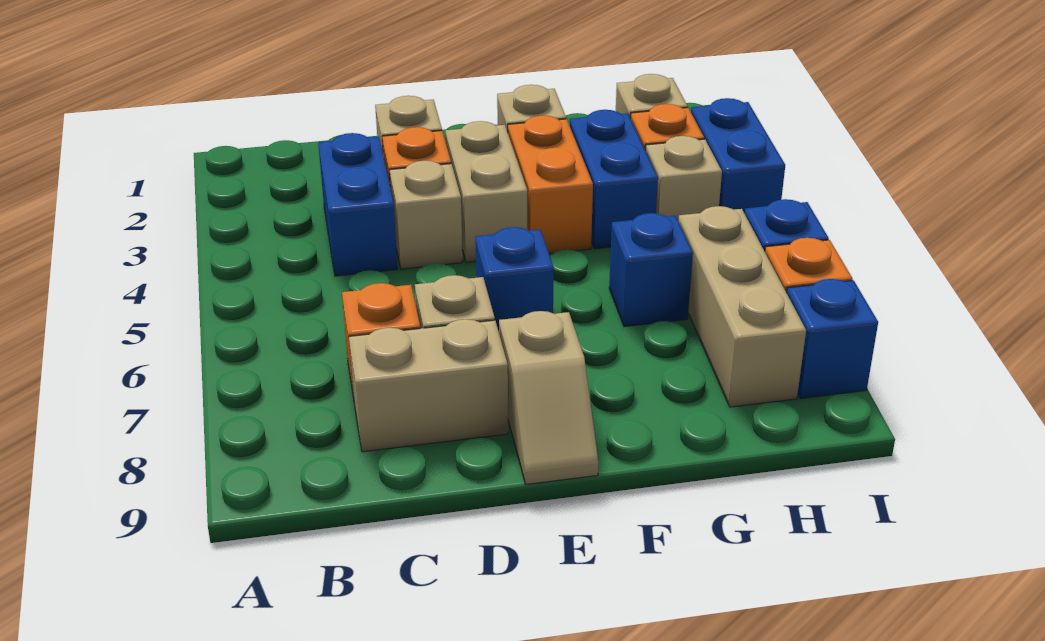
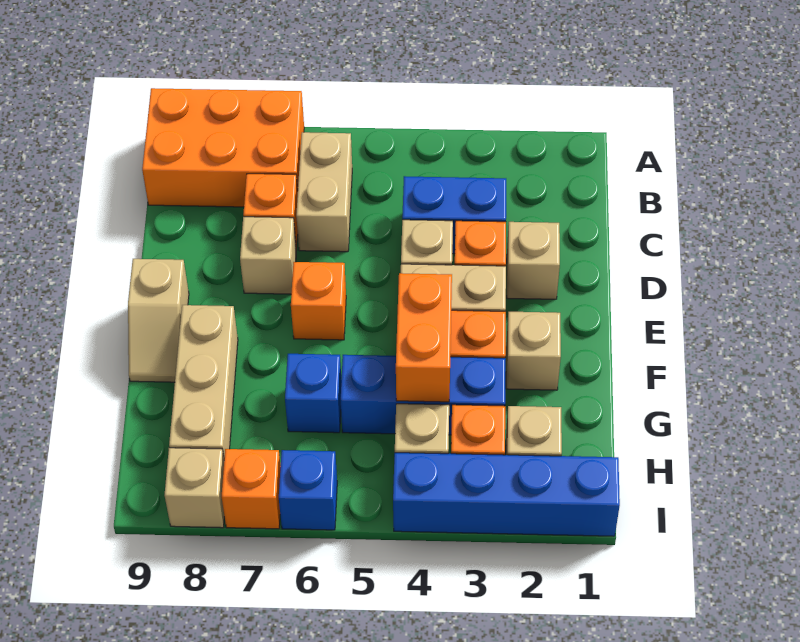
none -> orange 2x3 brick [142,88,304,207]
tan 1x2 brick [349,319,508,452] -> tan 1x2 brick moved to [296,132,352,252]
blue 1x1 brick [475,227,554,331] -> orange 1x1 brick [291,262,346,340]
tan 1x2 slope [499,311,599,484] -> tan 1x2 slope turned to [128,259,189,382]
none -> orange 1x2 brick [396,273,452,402]
blue 1x2 brick [570,110,658,249] -> blue 1x3 brick [341,355,506,435]
tan 1x3 brick [678,206,806,407] -> tan 1x3 brick turned to [169,305,238,457]
blue 1x2 brick [691,98,785,213] -> blue 1x4 brick [393,453,620,536]
blue 1x1 brick [787,279,878,398] -> tan 1x1 brick [165,448,224,528]

